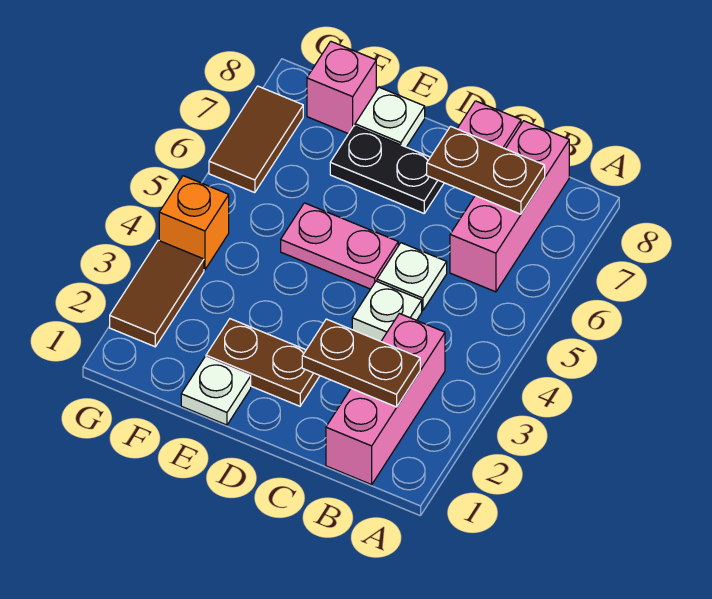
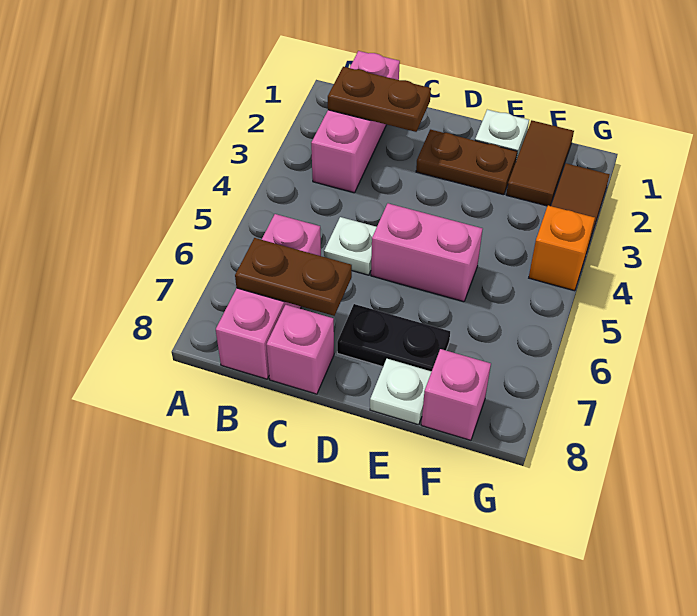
white 1x1 plate [352,281,422,341] -> none
pink 1x2 plate [281,203,398,289] -> pink 1x2 brick [371,203,482,302]
brown 1x2 tile [209,86,303,193] -> brown 1x2 tile moved to [506,120,574,206]

